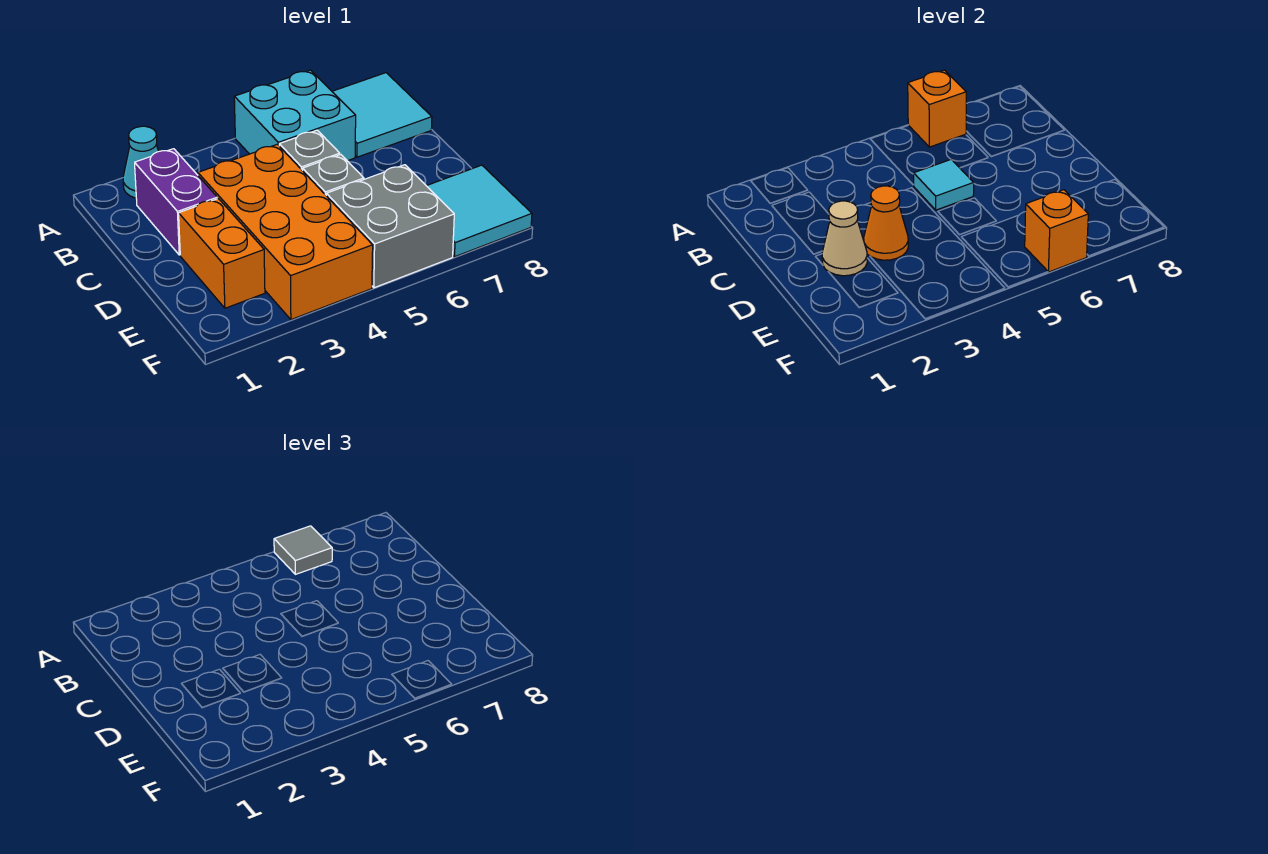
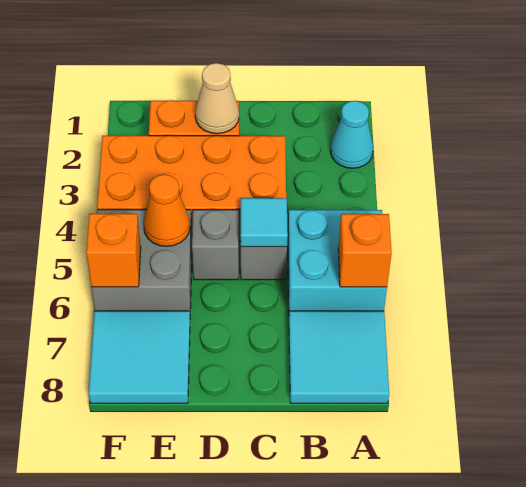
grey 1x1 tile [274,526,332,574] -> none
purple 1x2 brick [135,149,217,255] -> none
orange 1x1 cone [864,186,908,260] -> orange 1x1 cone moved to [144,174,190,246]

